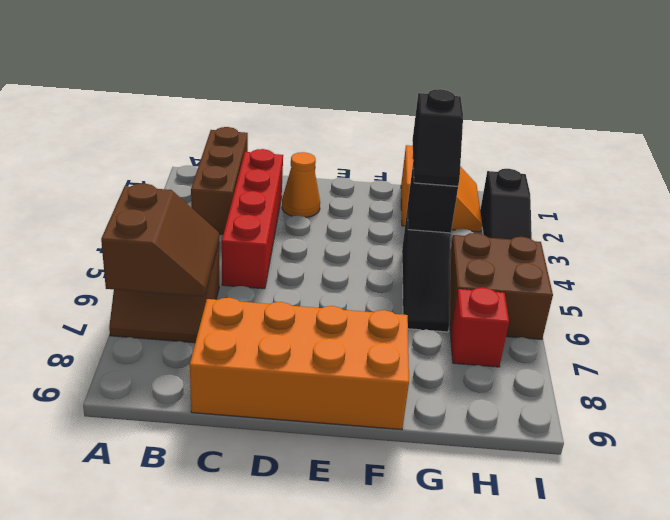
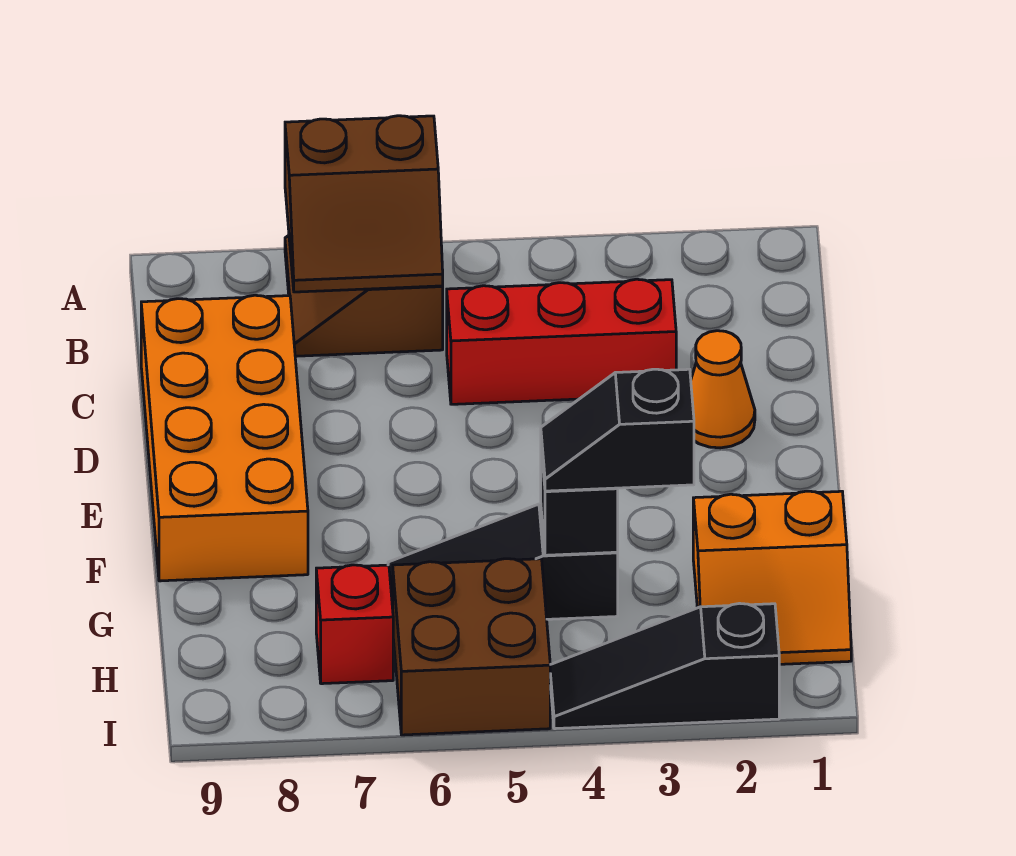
brown 1x3 brick [191,127,248,234] -> none
red 1x4 brick [222,149,283,289] -> red 1x3 brick [447,279,676,404]

